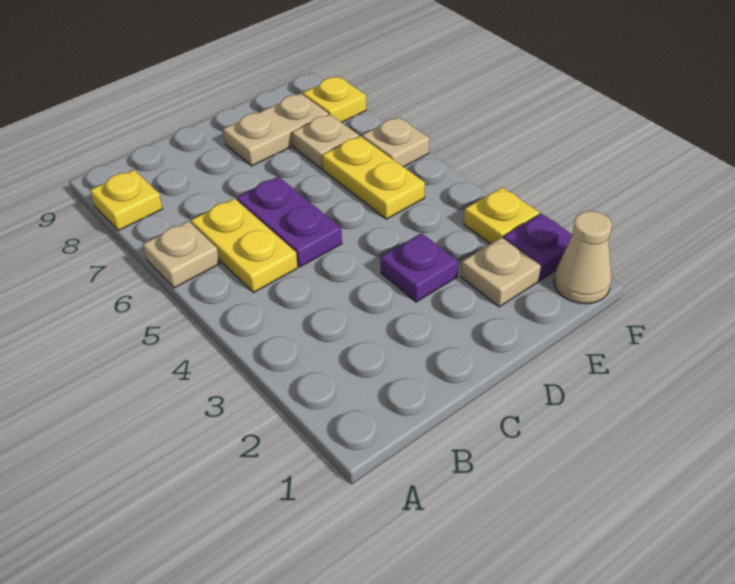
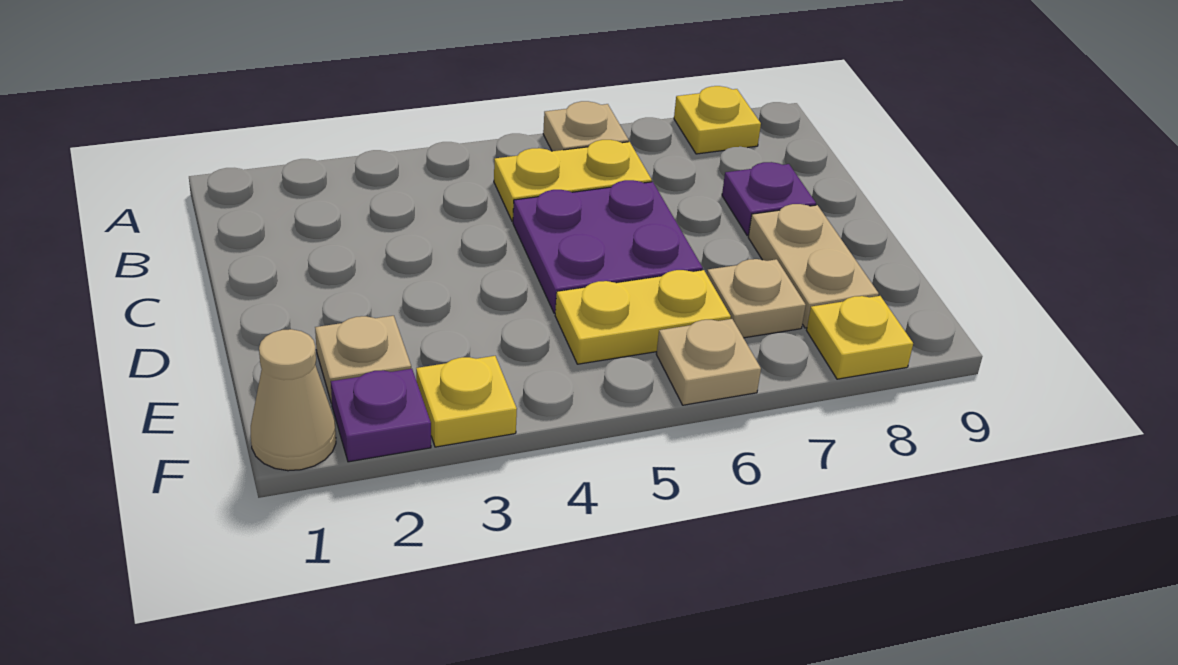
purple 1x2 plate [237,177,342,267] -> purple 2x2 plate [513,180,703,313]
purple 1x1 plate [380,233,458,302] -> purple 1x1 plate moved to [722,162,816,235]

